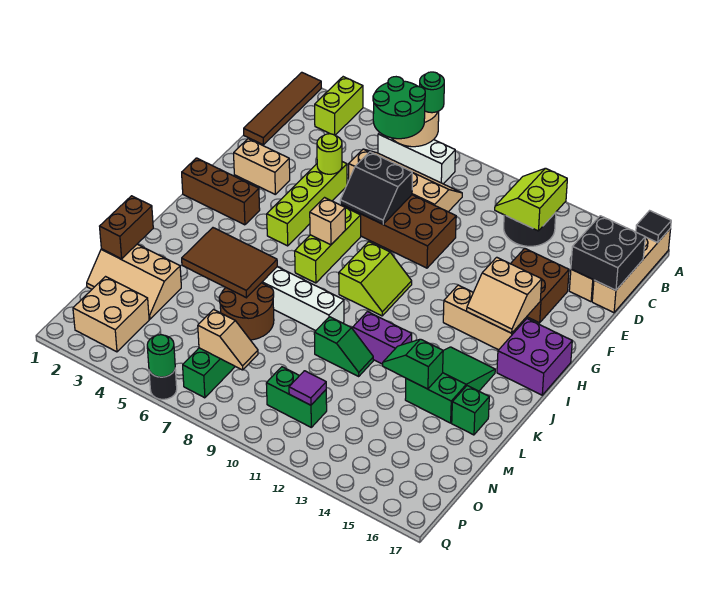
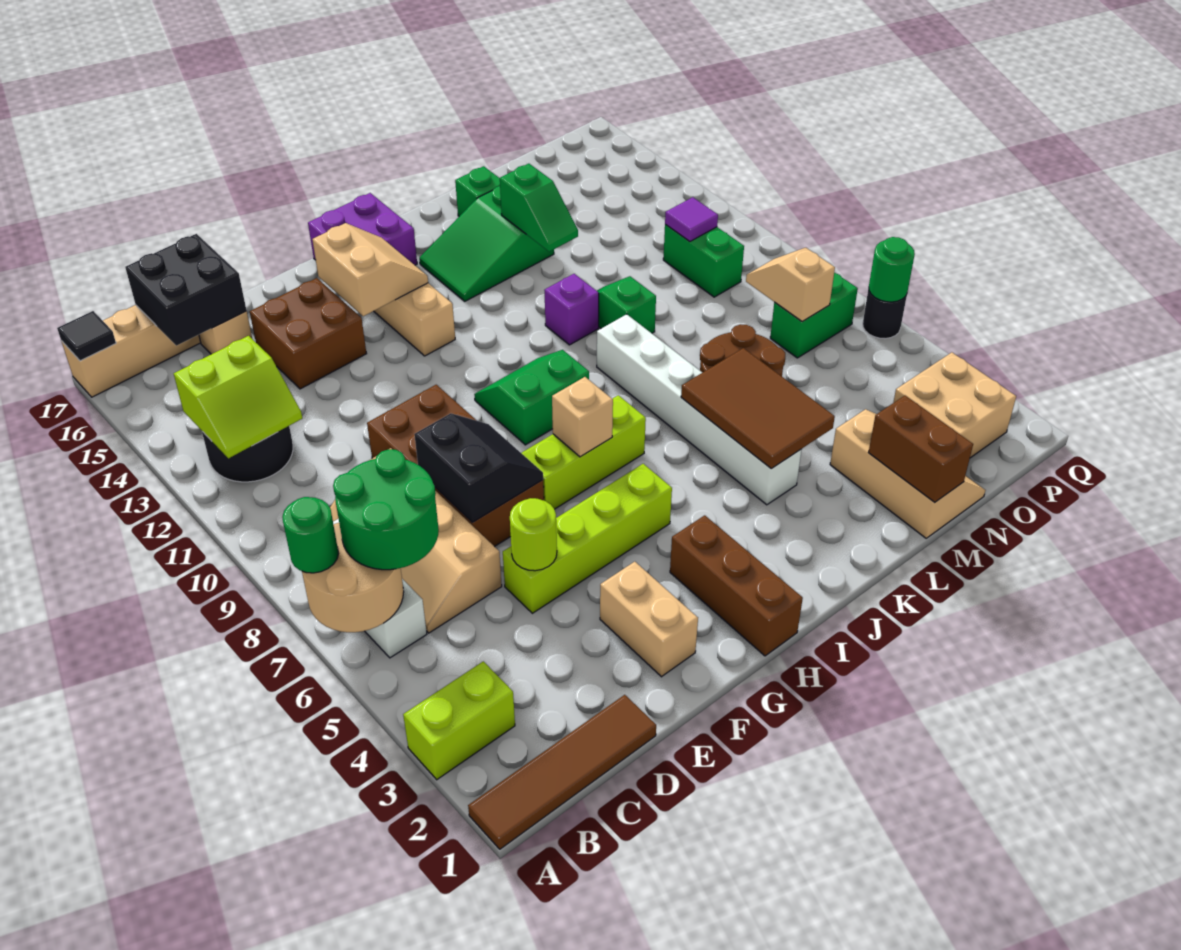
lime 2x2 slope [339,242,412,316] -> green 2x2 slope [474,350,589,445]
purple 1x2 brick [353,312,412,364] -> purple 1x1 brick [544,274,599,345]
brown 1x2 brick [100,196,153,259] -> brown 1x2 brick turned to [869,396,973,502]

